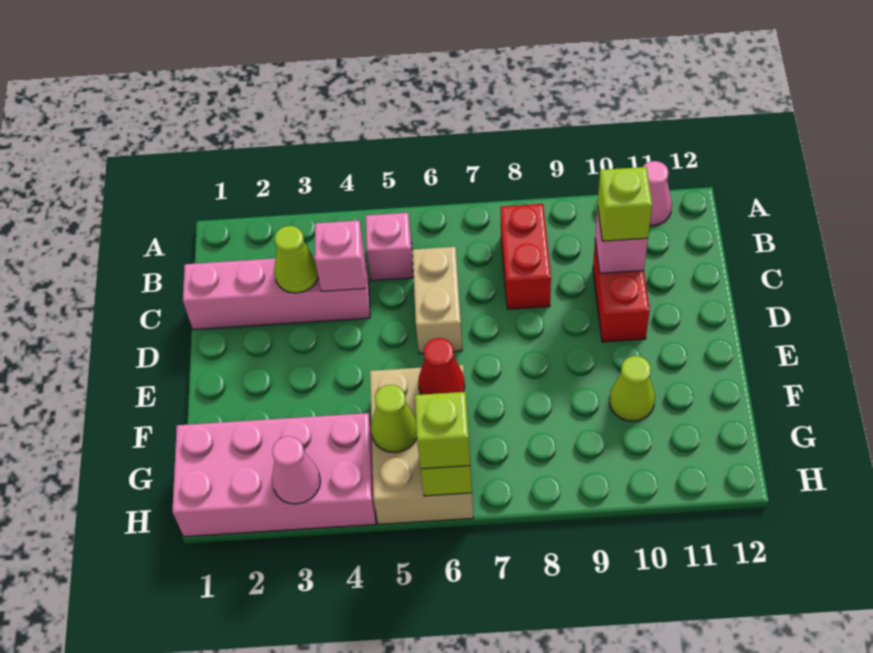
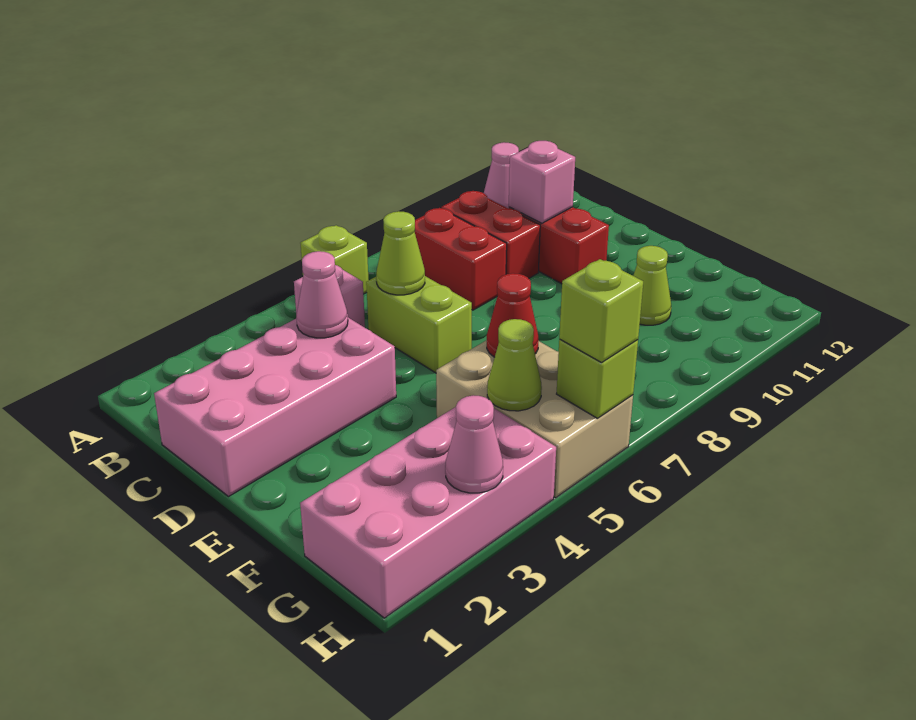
none -> red 1x2 brick [441,191,540,278]
pink 1x4 brick [183,254,370,330] -> pink 2x4 brick [154,318,396,496]
lime 1x1 cone [274,226,318,293] -> lime 1x1 cone moved to [376,211,425,295]
pink 1x1 brick [315,220,365,291] -> pink 1x1 cone [296,251,348,338]
tan 1x2 brick [412,247,462,354] -> lime 1x2 brick [366,276,472,373]
lime 1x1 brick [598,167,652,241] -> lime 1x1 brick moved to [300,225,369,294]

